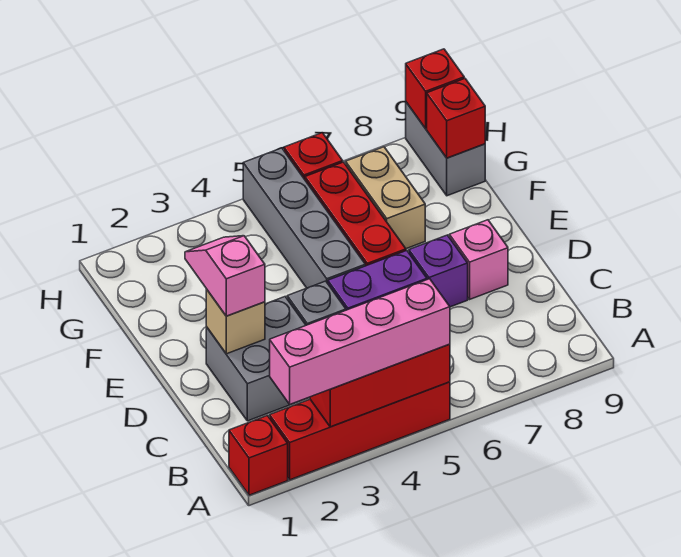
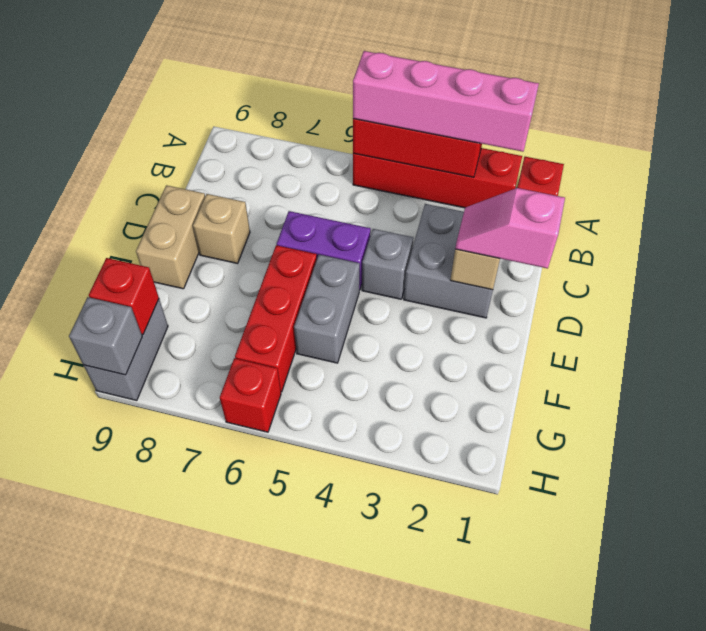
pink 1x2 slope [185,236,265,316] -> pink 1x2 slope turned to [455,188,565,268]
purple 1x1 brick [409,235,468,307] -> none
pink 1x1 brick [449,220,508,299] -> tan 1x1 brick [193,194,250,263]
grey 1x4 brick [243,148,365,288] -> grey 1x2 brick [294,255,360,363]
tan 1x2 brick [346,147,425,249] -> tan 1x2 brick moved to [136,185,205,289]
red 1x1 brick [406,49,464,128] -> grey 1x1 brick [69,297,142,375]

